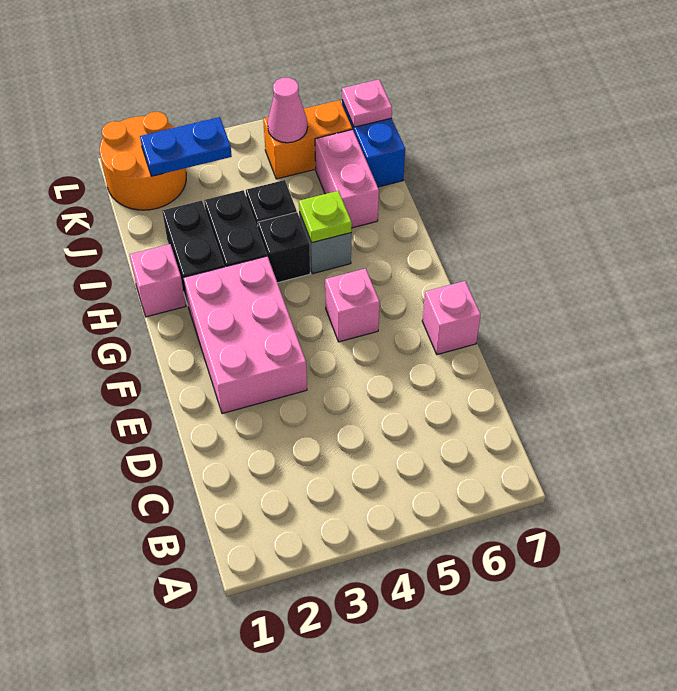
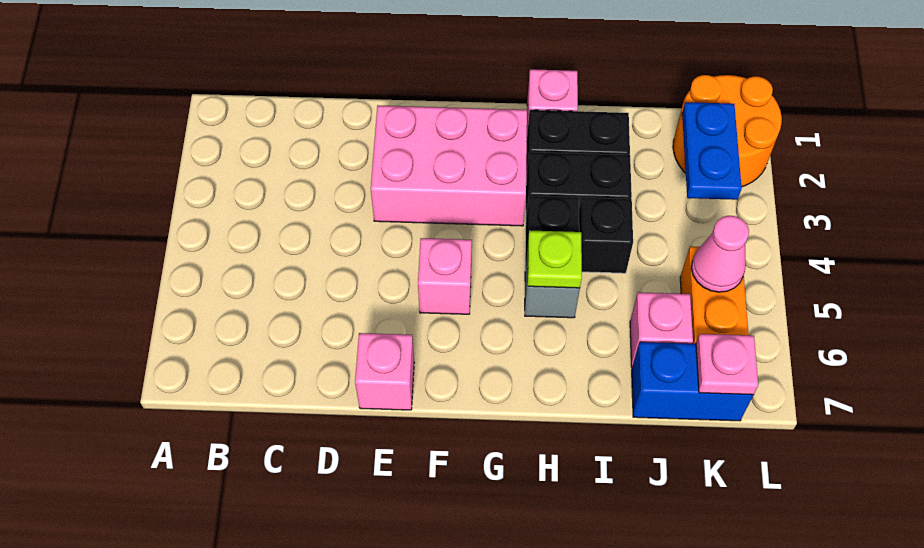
pink 1x2 brick [315,130,379,228] -> pink 1x1 brick [630,292,693,367]

